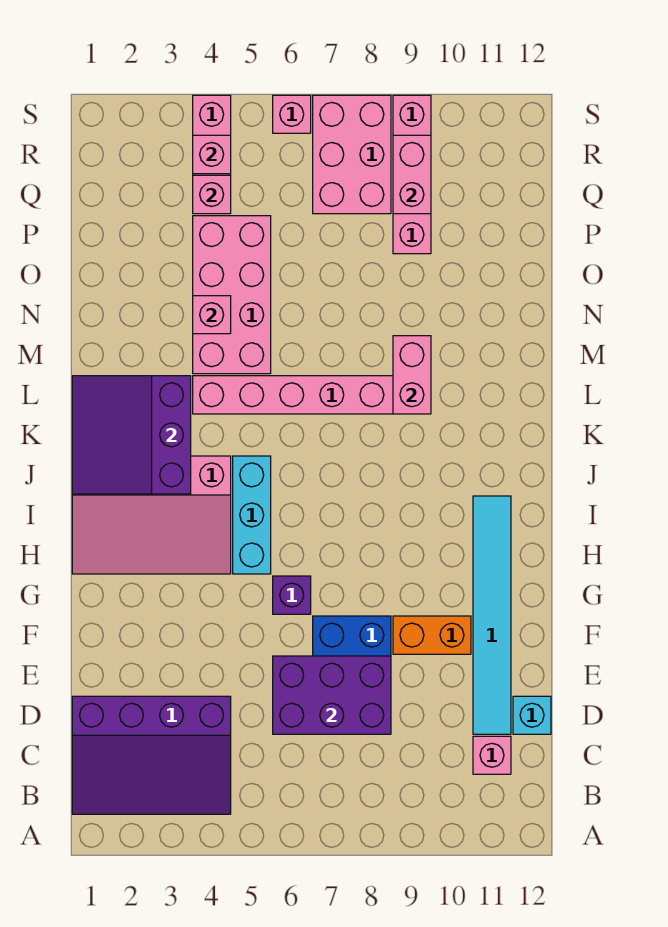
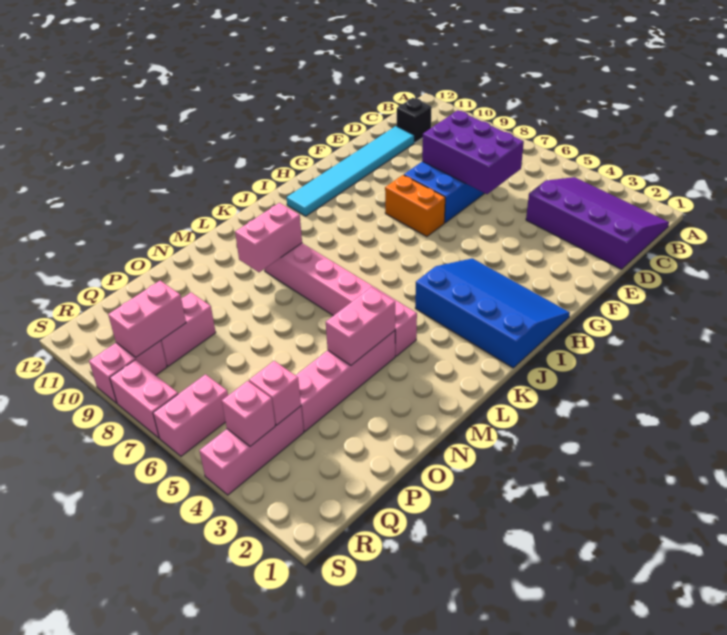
pink 1x1 brick [473,736,511,774] -> black 1x1 brick [397,98,432,143]
cyan 1x1 brick [513,696,551,734] -> none
orange 1x2 brick [393,616,471,654] -> orange 1x2 brick moved to [385,175,445,237]
purple 1x1 brick [273,576,311,614] -> none
pink 3x4 slope [72,456,231,574] -> blue 3x4 slope [415,258,570,368]
cyan 1x3 brick [233,456,271,574] -> none
purple 3x3 slope [72,376,191,494] -> none
pink 2x4 brick [193,216,271,374] -> pink 1x4 brick [295,331,395,431]
pink 1x1 brick [193,296,231,334] -> pink 1x2 brick [326,287,395,365]
pink 2x3 brick [313,95,391,214] -> pink 1x2 brick [110,360,178,438]
pink 1x1 brick [273,95,311,133] -> pink 1x2 brick [153,374,228,456]

